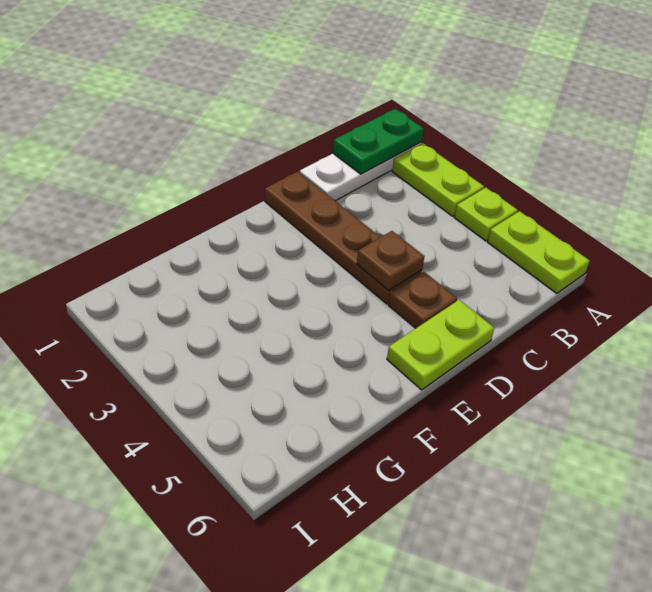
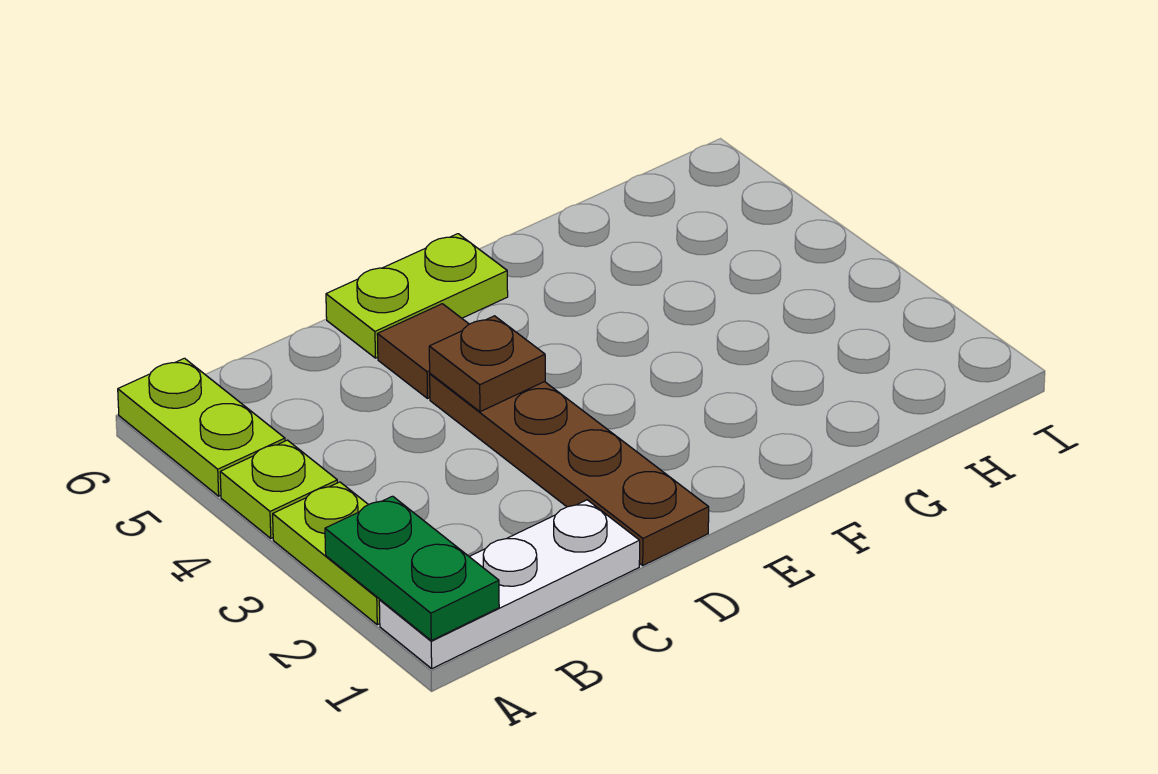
green 1x2 plate [333,109,424,174] -> green 1x2 plate turned to [325,496,499,640]
brown 1x1 plate [388,272,457,328] -> brown 1x1 tile [377,304,469,398]

